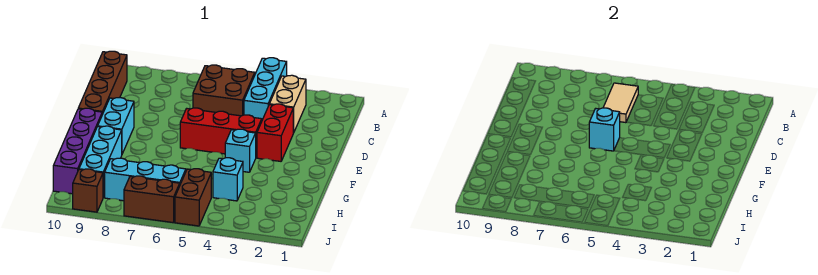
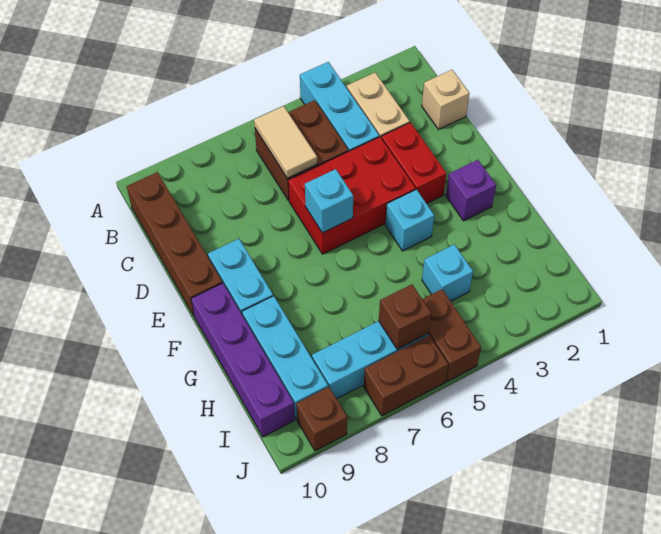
none -> tan 1x1 brick [422,70,470,129]
red 1x3 brick [180,108,262,157] -> red 2x3 brick [288,137,416,254]
none -> purple 1x1 brick [446,160,496,221]
none -> brown 1x1 brick [379,284,431,349]

